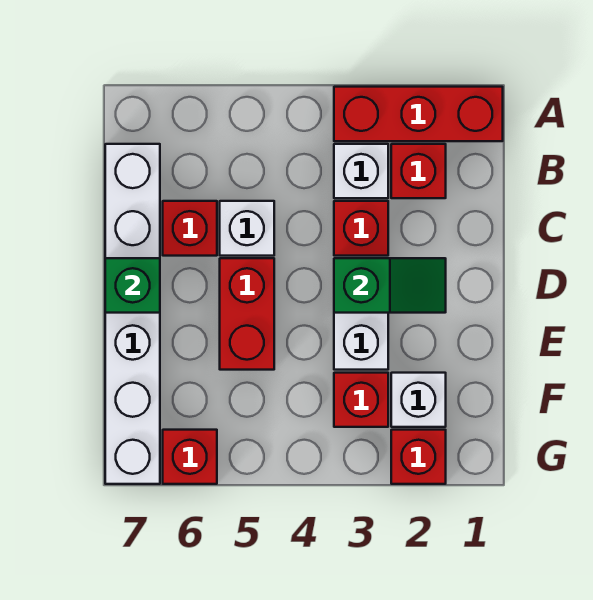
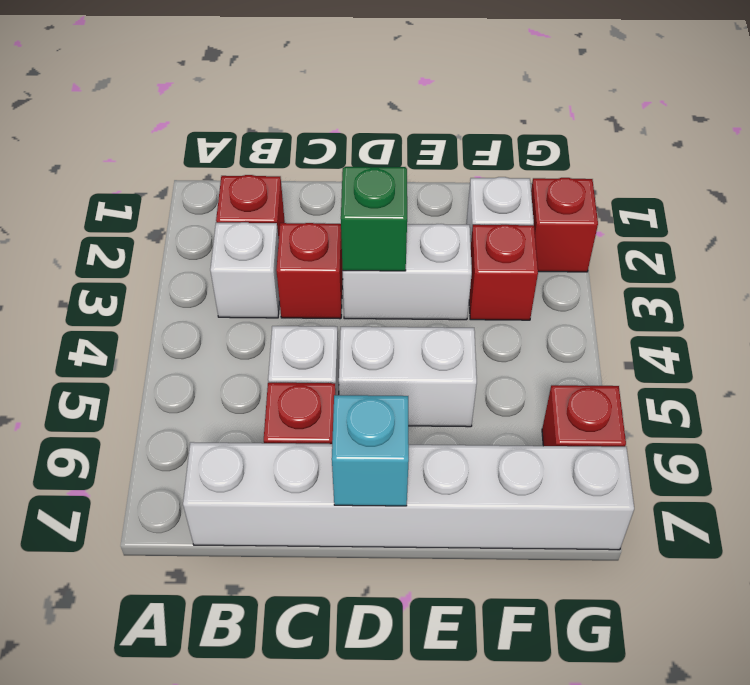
red 1x3 brick [334,87,503,141] -> none
red 1x2 brick [220,258,274,370] -> white 1x2 brick [339,327,477,427]
green 1x1 brick [105,258,160,313] -> cyan 1x1 brick [332,395,409,506]

